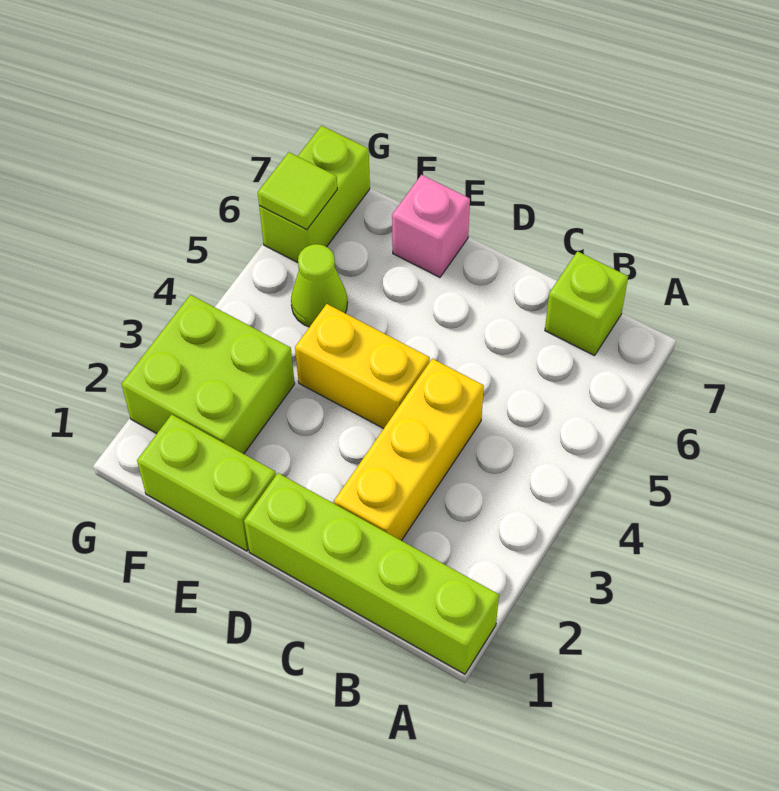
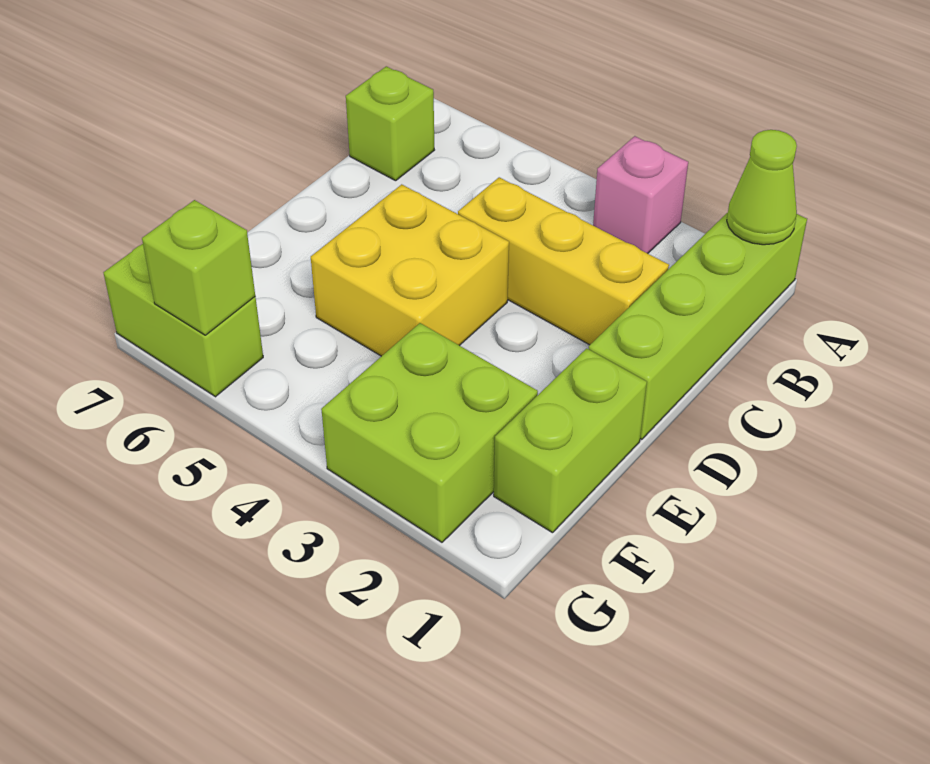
yellow 1x2 brick [295,304,430,429] -> yellow 2x2 brick [311,184,509,356]
pink 1x1 brick [392,175,470,277] -> pink 1x1 brick moved to [593,136,688,253]
lime 1x1 cone [291,244,348,327] -> lime 1x1 cone moved to [727,130,797,245]
lime 1x1 tile [258,152,337,230] -> lime 1x1 brick [142,200,255,335]

